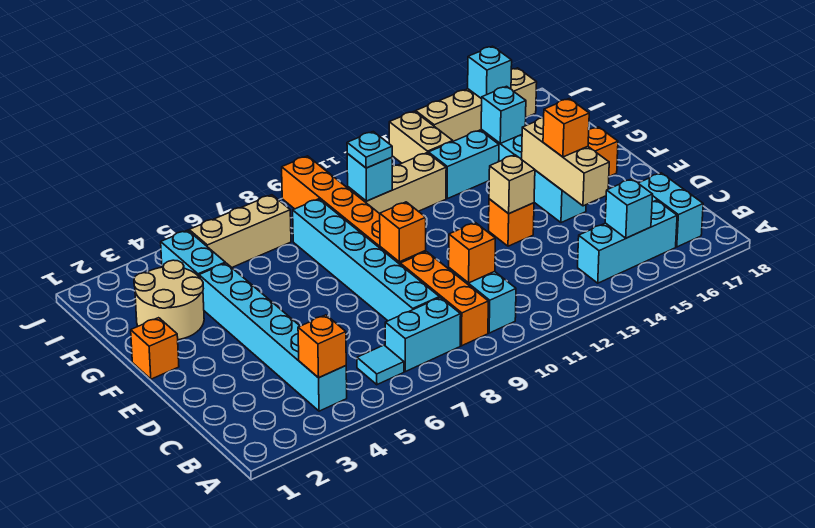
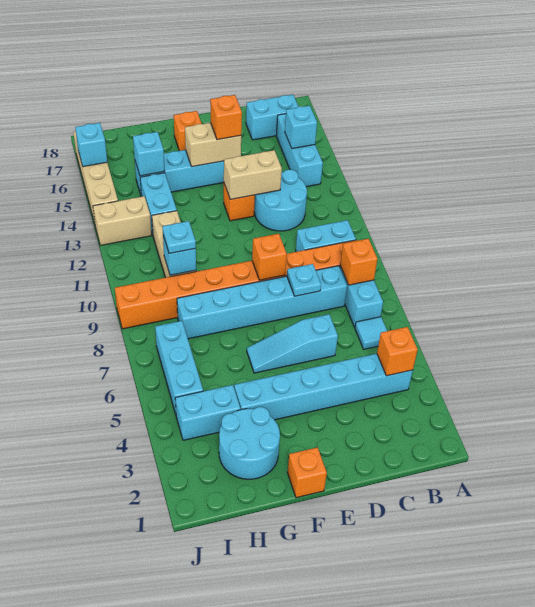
orange 1x1 brick [449,223,495,283] -> orange 1x1 brick moved to [340,239,377,285]
none -> cyan 2x2 round brick [254,170,307,231]
none -> cyan 1x3 slope [247,314,338,373]
none -> cyan 1x1 plate [287,264,321,296]
tan 1x3 brick [522,118,609,206] -> tan 1x2 brick [185,123,241,167]
tan 1x1 brick [489,155,535,214] -> tan 1x2 brick [224,150,282,199]
tan 2x2 round brick [134,260,204,340] -> cyan 2x2 round brick [219,407,280,479]
tan 1x3 brick [189,195,291,267] -> cyan 1x3 brick [155,321,203,414]

